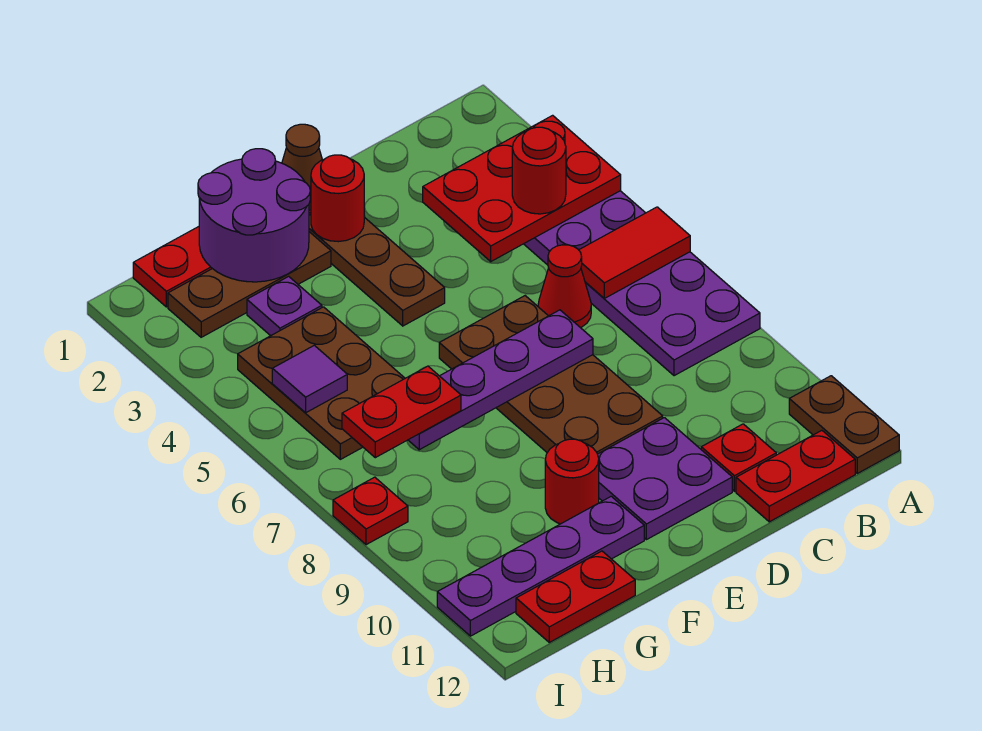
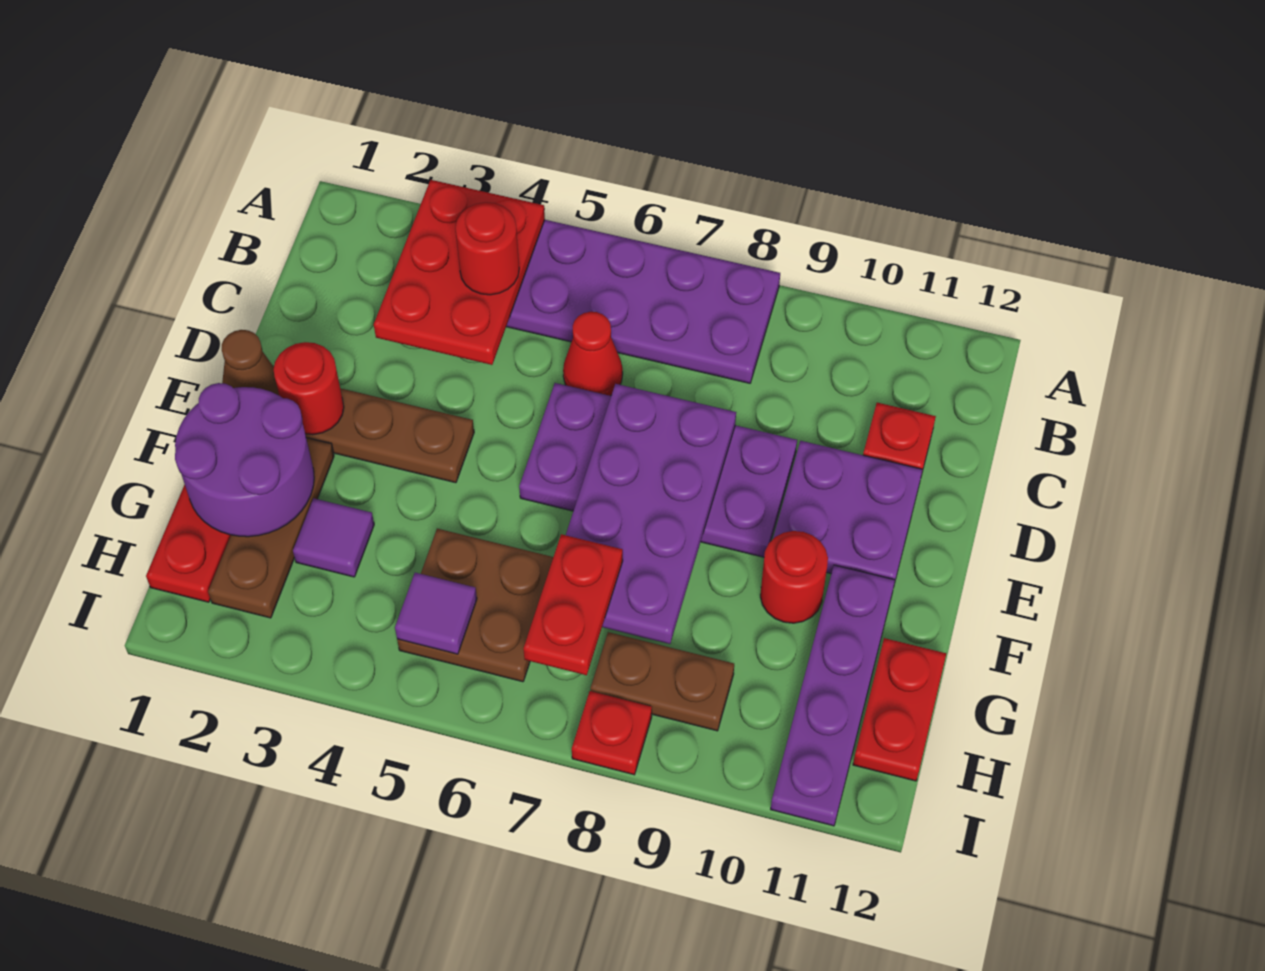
red 1x2 tile [579,207,690,298] -> none
brown 1x2 plate [789,376,899,473] -> brown 1x2 plate moved to [590,632,734,731]
red 1x2 plate [736,430,855,522] -> none
brown 2x4 plate [439,296,663,454] -> purple 2x4 plate [519,383,797,557]
purple 1x4 plate [409,310,593,450] -> purple 2x4 plate [566,384,736,644]
purple 1x1 plate [247,276,322,336] -> purple 1x1 tile [293,498,374,577]
brown 2x3 plate [238,307,405,459] -> brown 2x2 plate [397,529,553,682]

